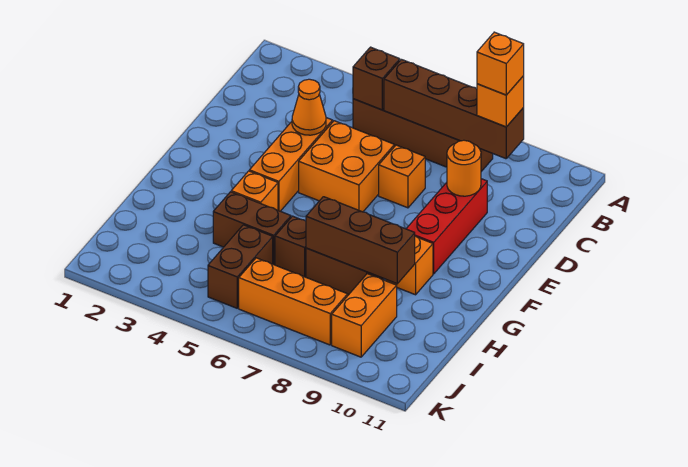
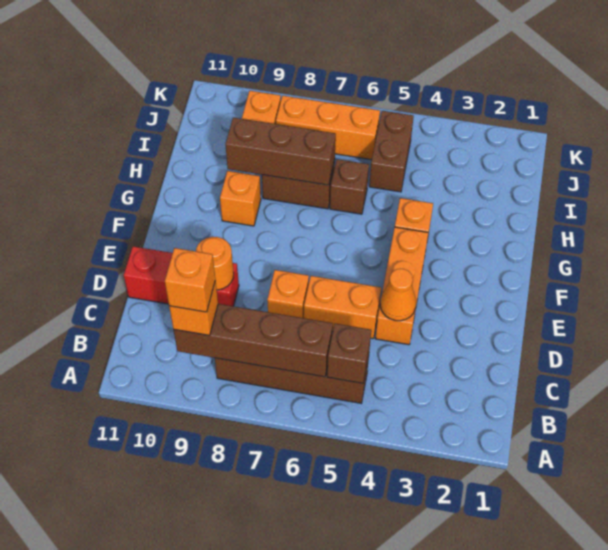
orange 2x2 brick [299,121,394,212] -> orange 1x2 brick [304,276,381,339]
red 1x3 brick [406,179,487,274] -> red 1x3 brick turned to [124,246,239,306]
brown 1x2 brick [213,192,291,265] -> none

